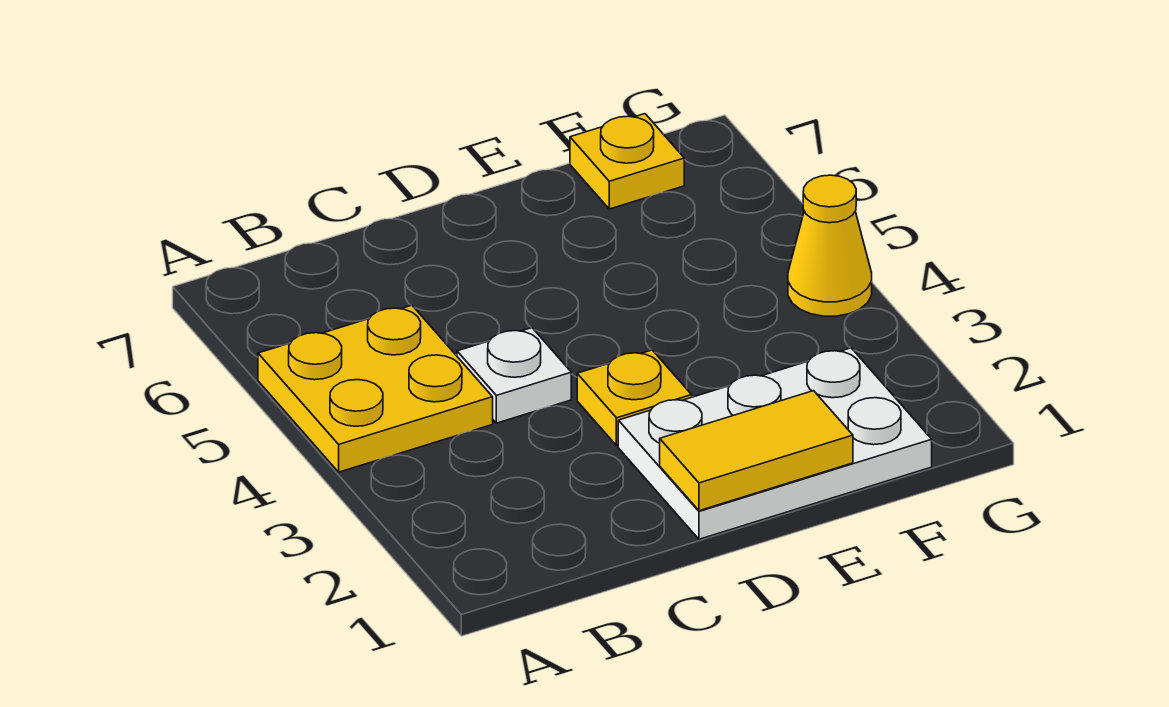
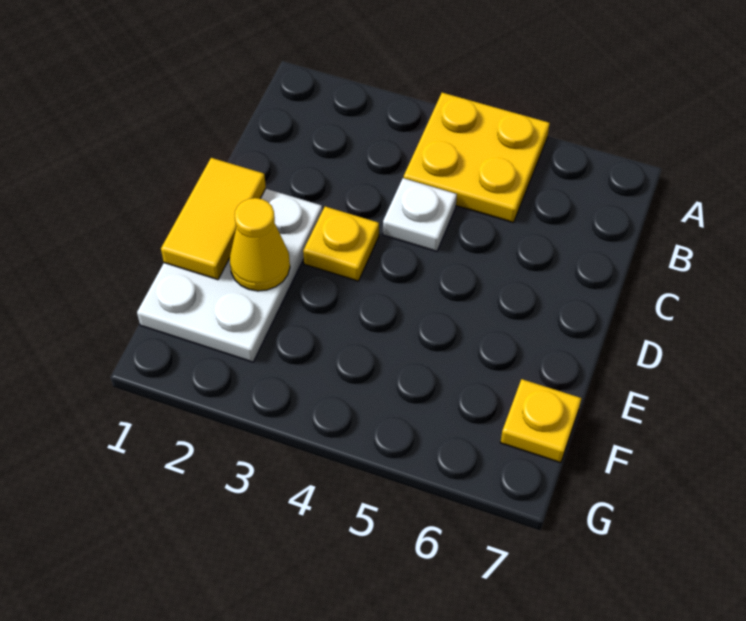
yellow 1x1 cone [788,175,872,316] -> yellow 1x1 cone moved to [230,198,290,291]

